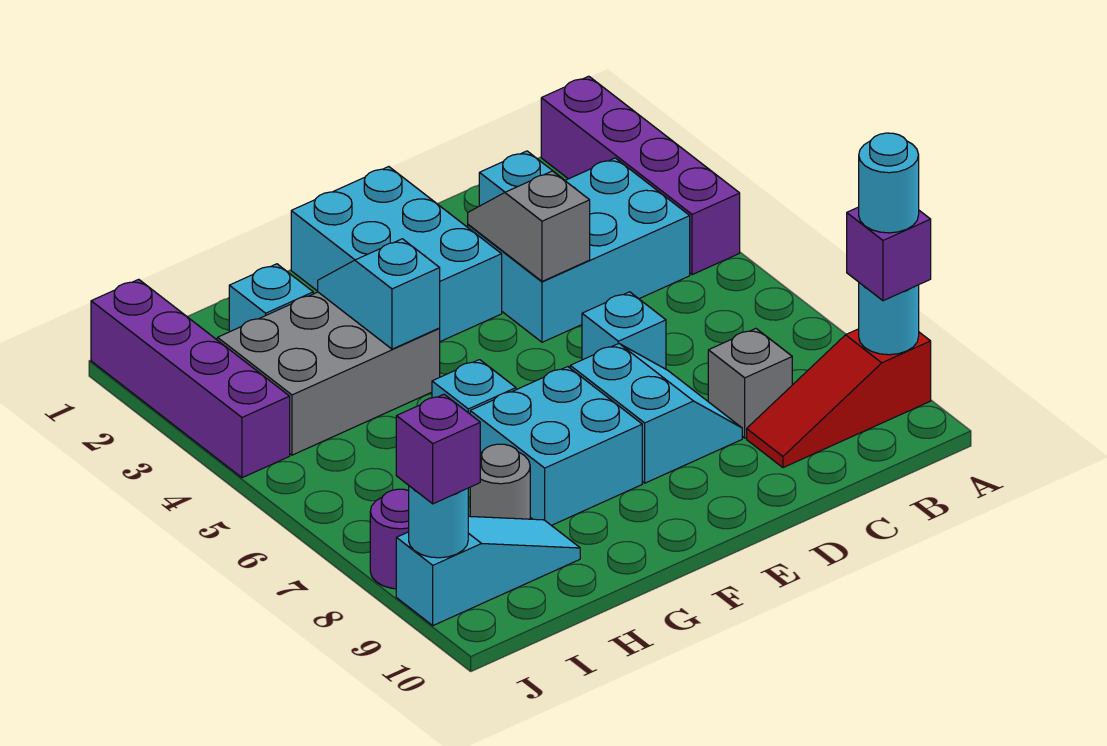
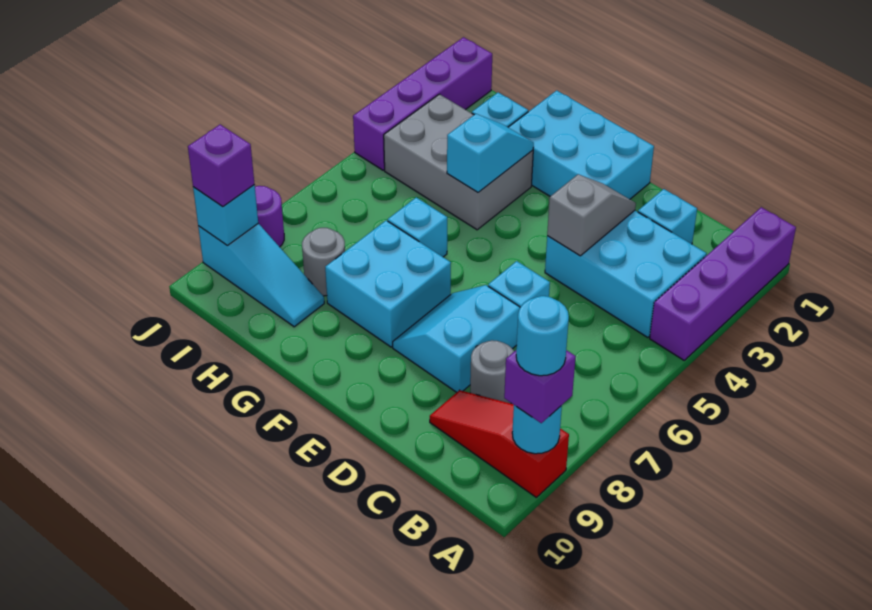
grey 1x1 brick [708,329,792,438] -> grey 1x1 round brick [470,340,514,403]
cyan 2x2 slope [570,343,742,483] -> cyan 2x2 slope turned to [393,285,520,392]
cyan 2x3 brick [291,167,502,342] -> cyan 2x3 brick turned to [508,90,654,199]
cyan 1x1 round brick [409,486,468,558] -> cyan 1x1 brick [193,185,258,245]

